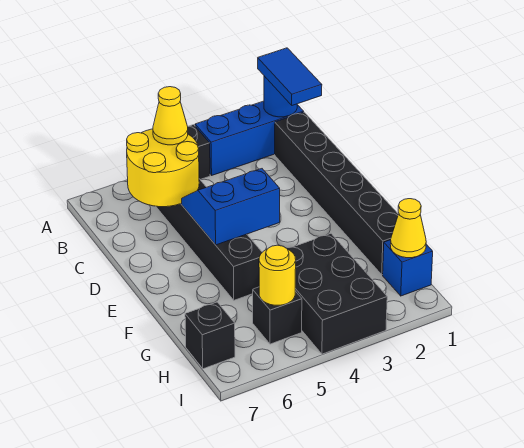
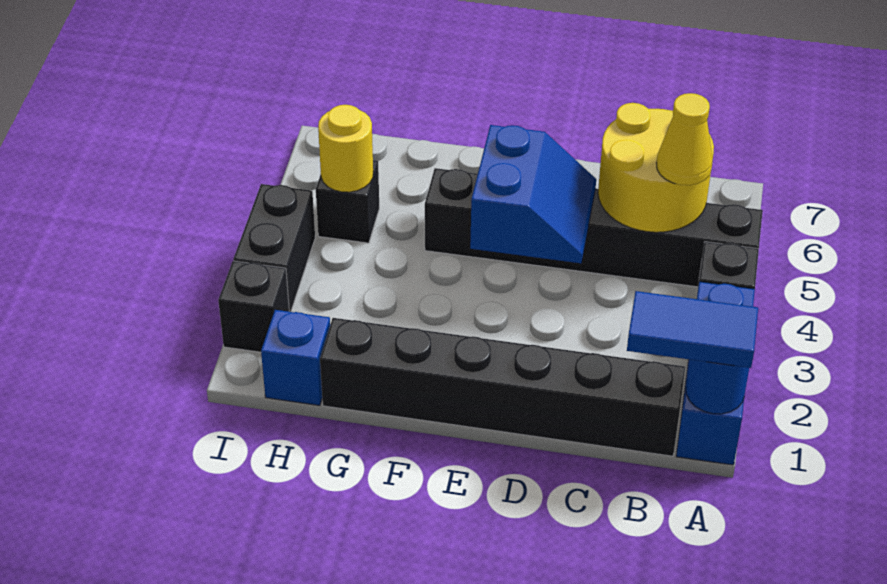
black 2x3 brick [287,234,387,354] -> black 1x2 brick [233,184,315,312]
yellow 1x1 cone [390,199,426,258] -> none
black 1x1 brick [185,302,235,369] -> black 1x1 brick moved to [218,261,289,352]

